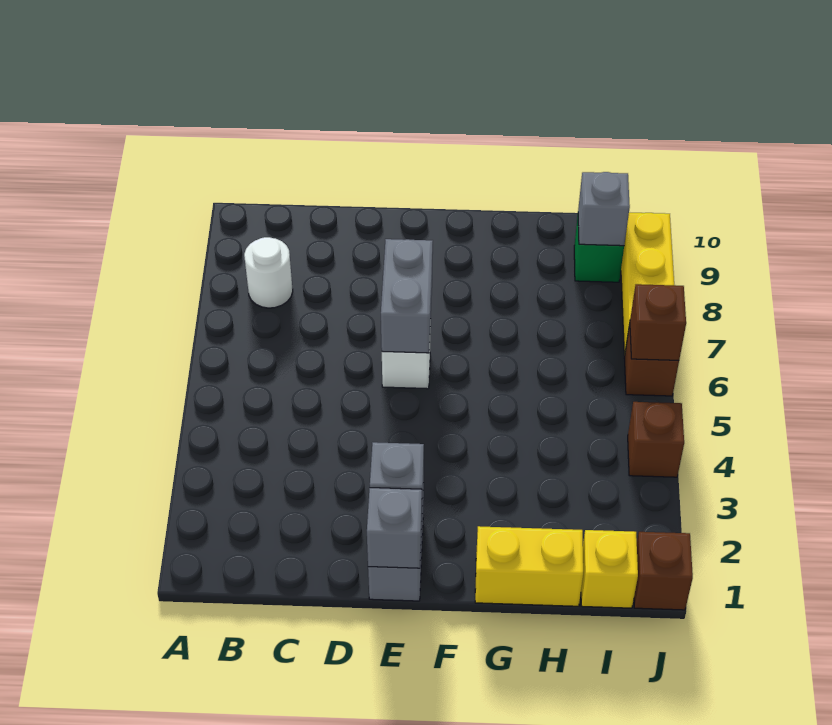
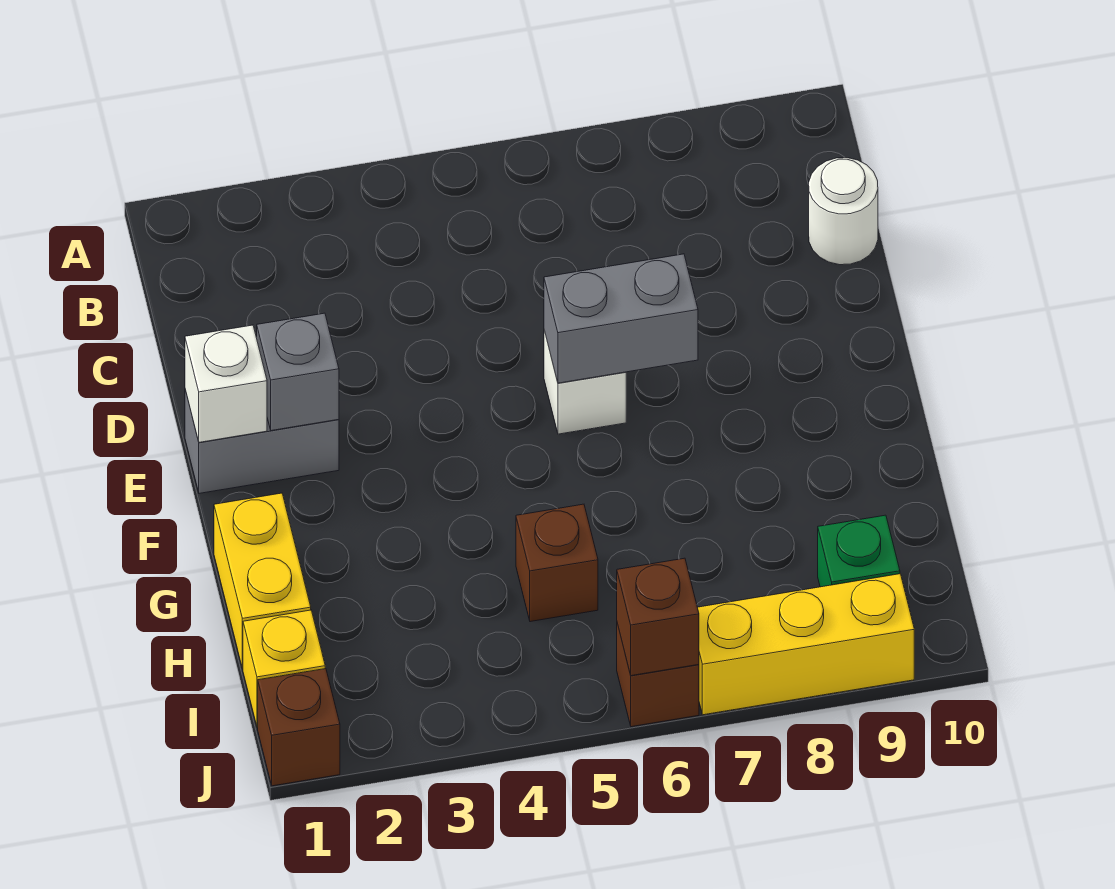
white 1x1 round brick [244,237,293,308] -> white 1x1 round brick moved to [809,158,878,265]
grey 1x1 brick [367,488,422,568] -> white 1x1 brick [185,325,267,442]
grey 1x1 brick [578,172,630,246] -> none
brown 1x1 brick [628,402,684,477] -> brown 1x1 brick moved to [516,504,598,622]

